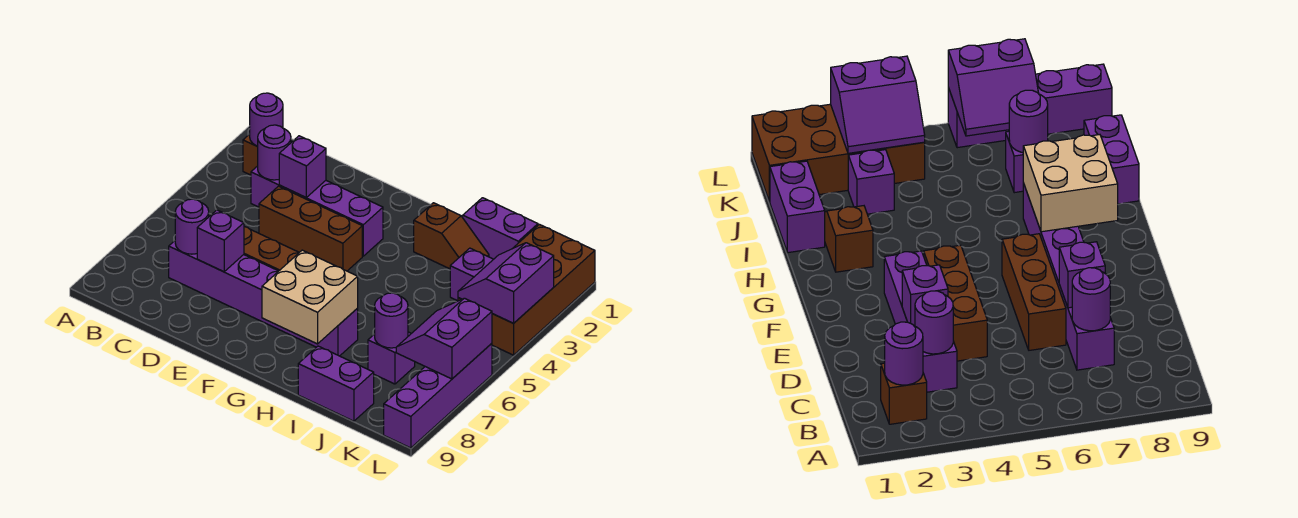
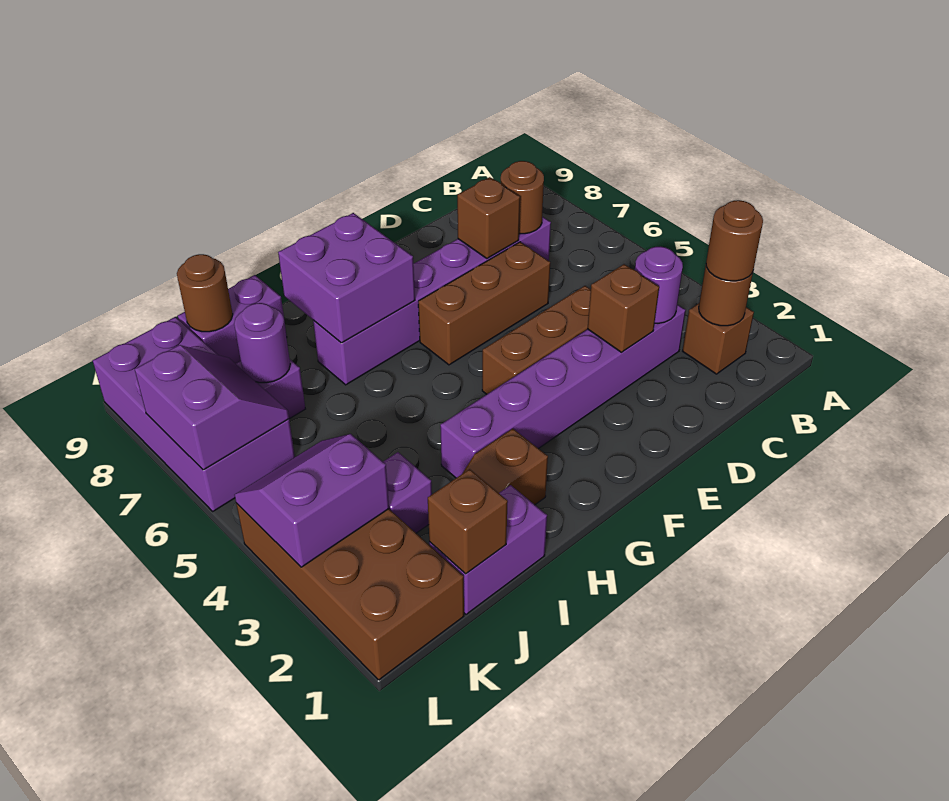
purple 1x1 round brick [250,93,283,146] -> brown 1x1 round brick [699,266,753,326]
none -> brown 1x1 round brick [706,200,763,281]
purple 1x4 brick [251,166,383,256] -> purple 1x6 brick [440,304,686,478]
purple 1x1 round brick [175,199,209,254] -> brown 1x1 round brick [501,161,544,234]
purple 1x1 brick [279,136,326,197] -> brown 1x1 brick [587,264,659,352]
purple 1x1 brick [197,210,244,272] -> brown 1x1 brick [457,177,520,258]
tan 2x2 brick [262,250,358,344] -> purple 2x2 brick [278,213,415,343]
none -> brown 1x1 brick [428,469,508,574]
none -> brown 1x1 round brick [177,254,233,332]
purple 2x2 slope [458,243,554,323] -> purple 2x2 slope turned to [235,434,389,567]
purple 1x4 brick [384,343,492,448] -> purple 2x4 brick [93,317,295,511]

